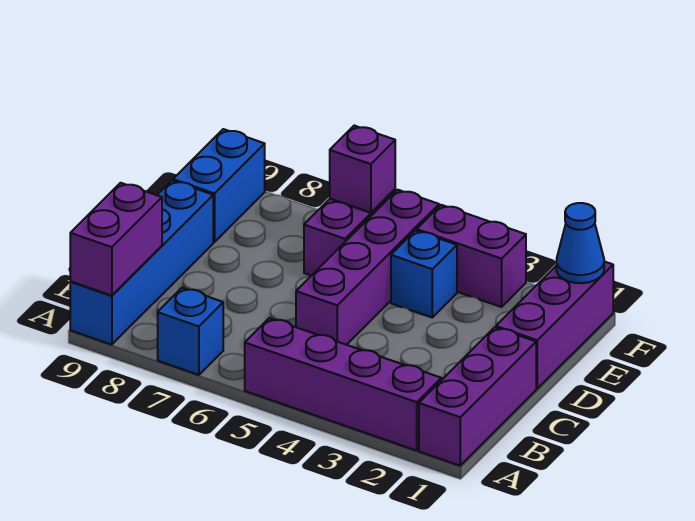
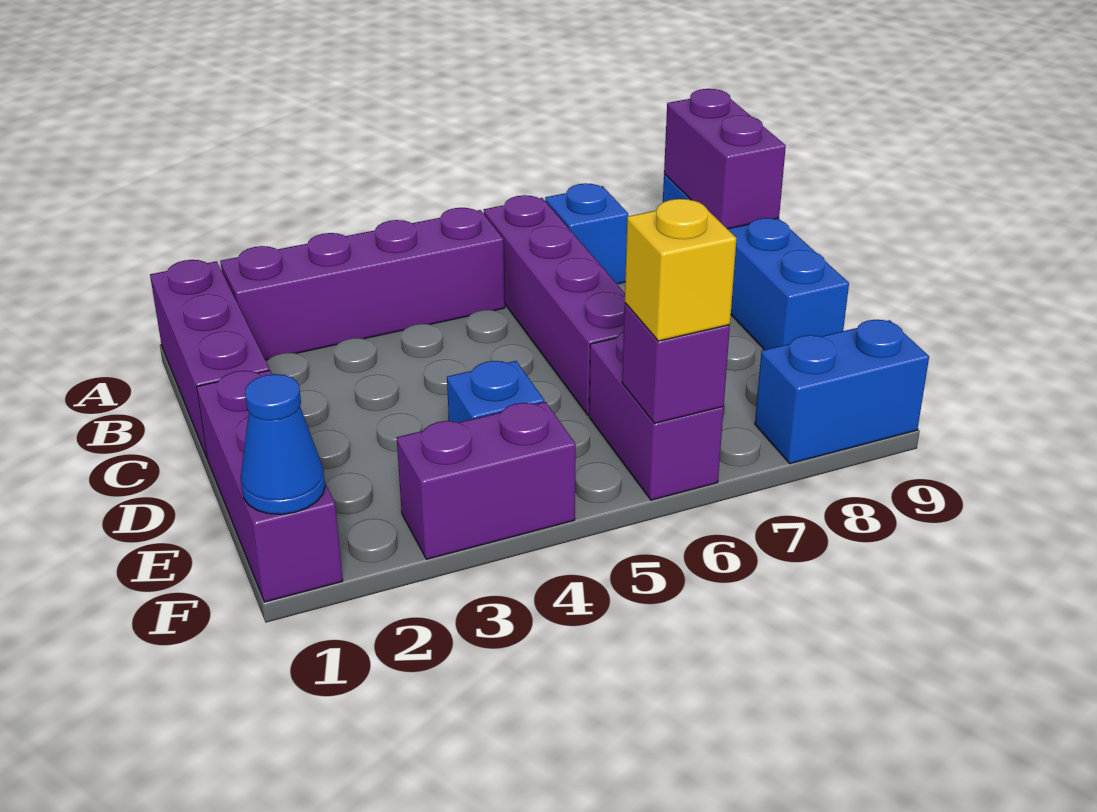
purple 1x4 brick [296,190,439,345] -> purple 1x4 brick moved to [484,195,625,415]
blue 1x2 brick [173,129,265,242] -> blue 1x2 brick turned to [755,320,929,464]
none -> yellow 1x1 brick [625,199,737,341]

